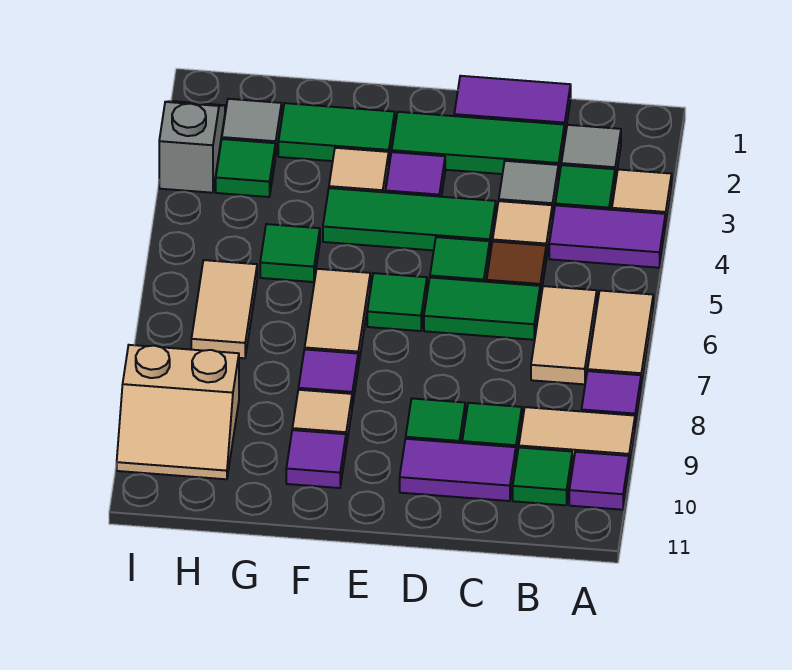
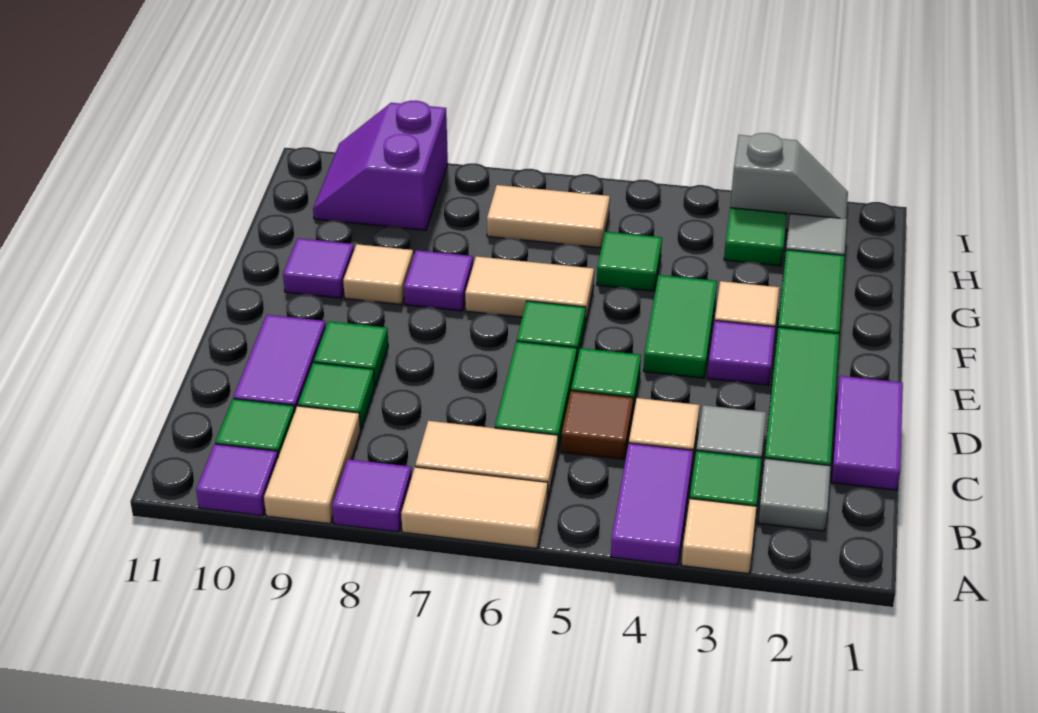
green 1x3 tile [323,188,496,251] -> green 1x2 tile [643,275,717,378]
tan 2x2 slope [117,345,239,479] -> purple 2x2 slope [313,101,448,230]

